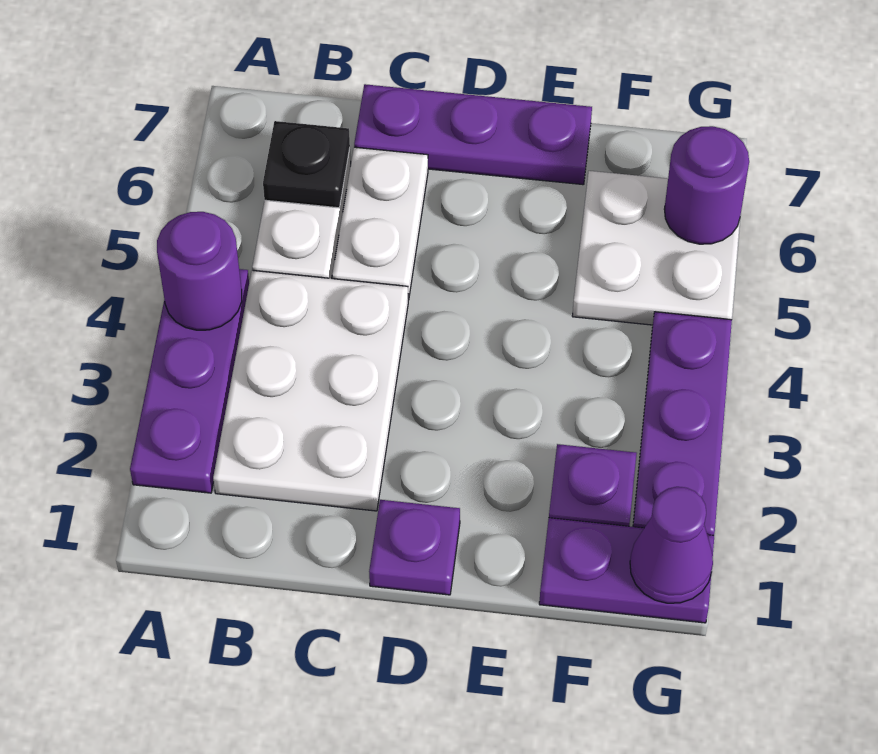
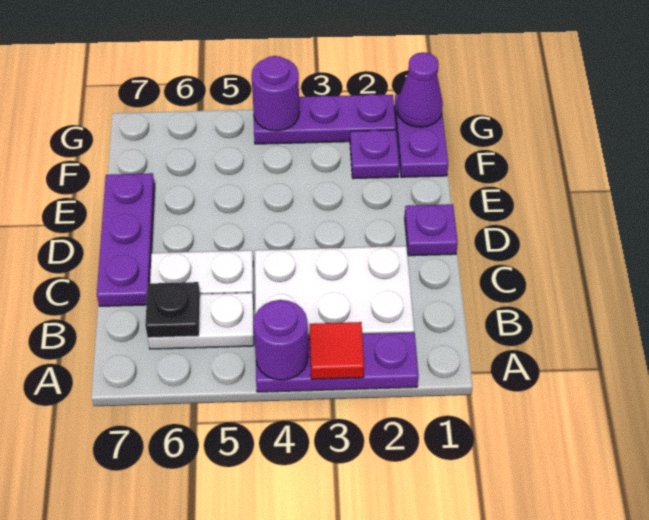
none -> red 1x1 tile [310,322,364,379]
white 2x2 plate [572,171,740,325] -> none
purple 1x1 round brick [664,126,749,244] -> purple 1x1 round brick moved to [252,56,299,131]

